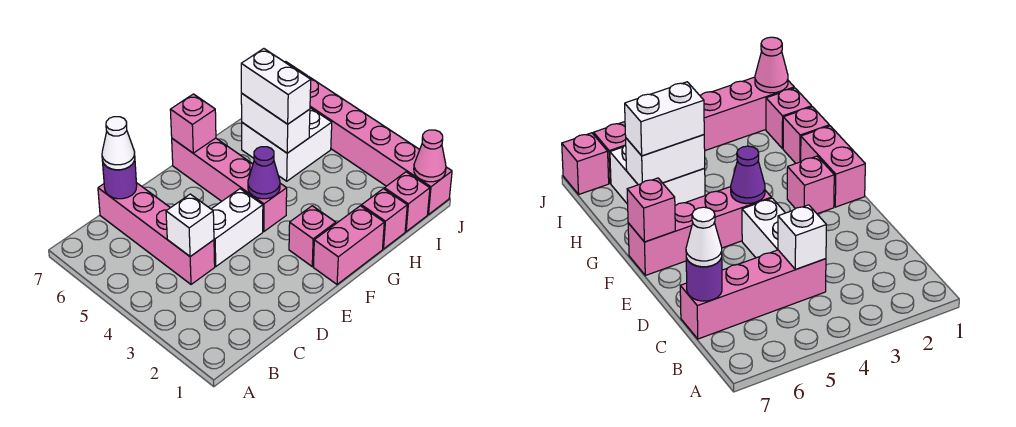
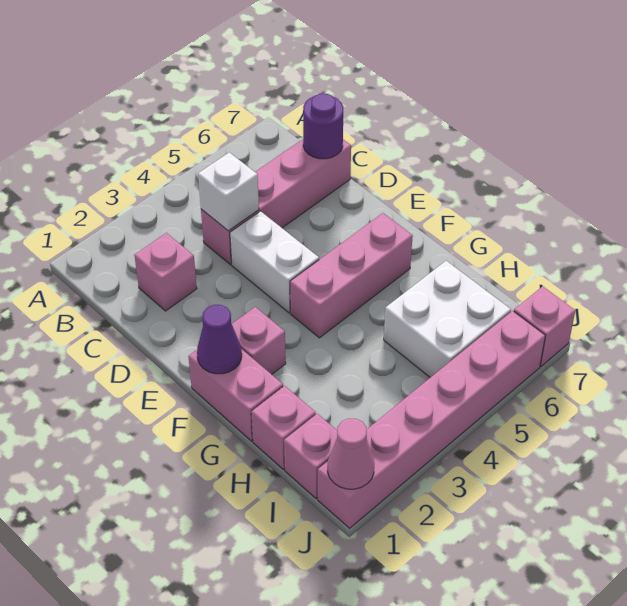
white 1x1 cone [102,117,135,170] -> none
pink 1x4 brick [172,138,287,232] -> pink 1x3 brick [290,213,413,338]
purple 1x1 cone [248,147,280,199] -> purple 1x1 cone moved to [197,305,242,374]
pink 1x1 brick [170,94,216,153] -> pink 1x1 brick moved to [134,233,197,311]
white 1x2 brick [241,93,310,153] -> none
white 1x2 brick [241,49,311,124] -> none

